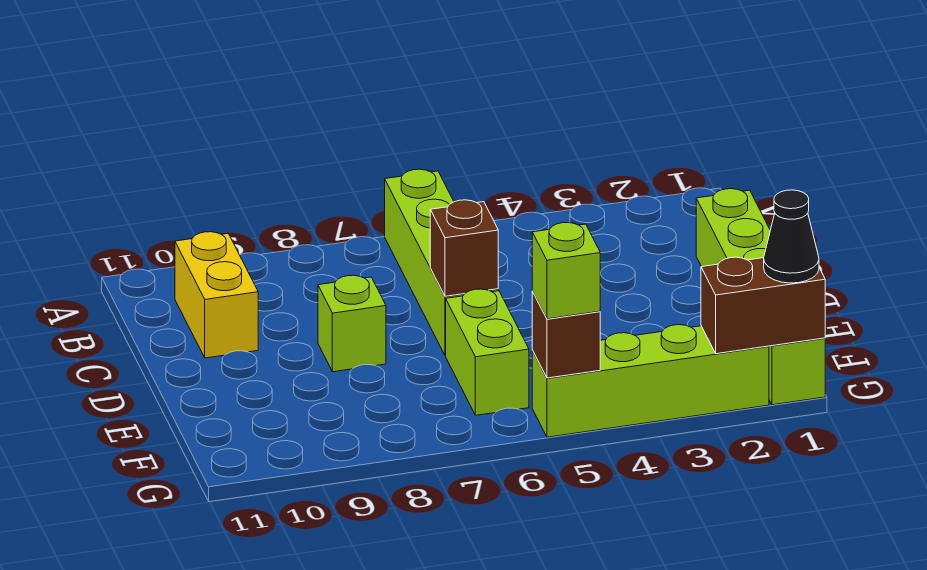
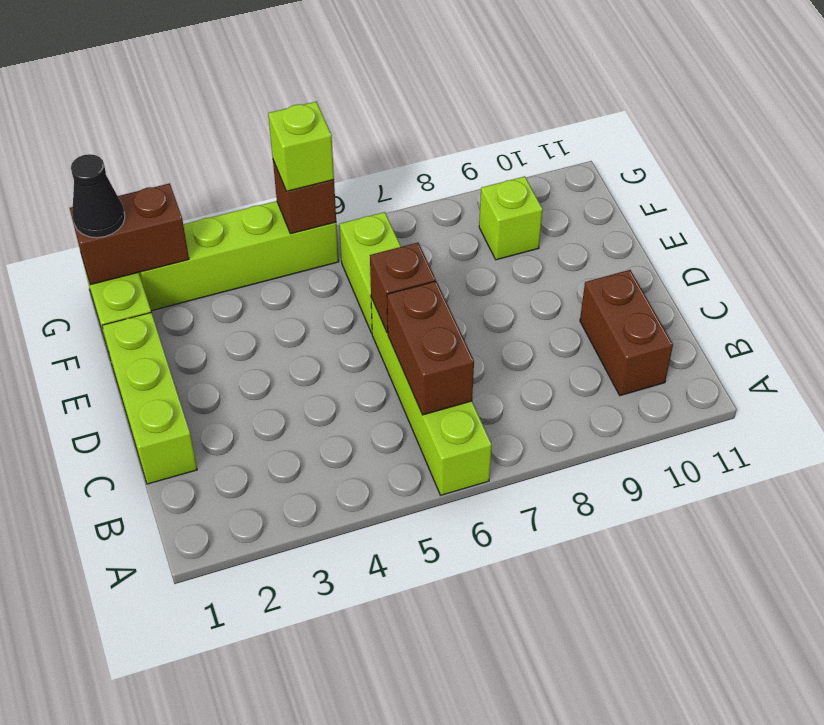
none -> brown 1x2 brick [387,281,474,415]
yellow 1x2 brick [175,232,258,358] -> brown 1x2 brick [580,270,673,396]
lime 1x1 brick [318,275,386,372] -> lime 1x1 brick moved to [479,176,543,260]

